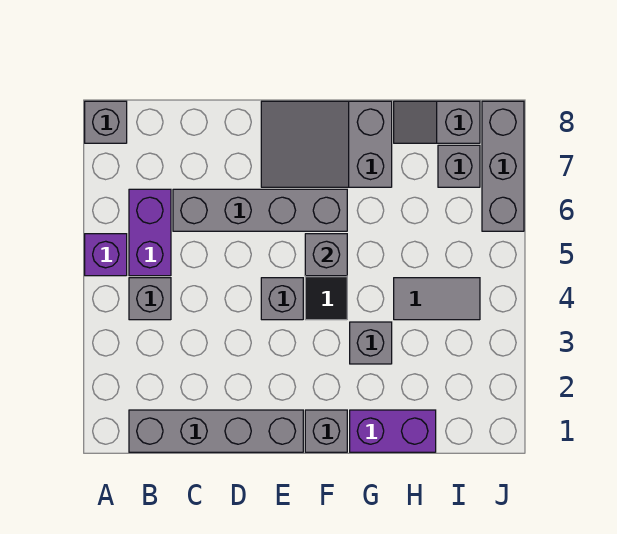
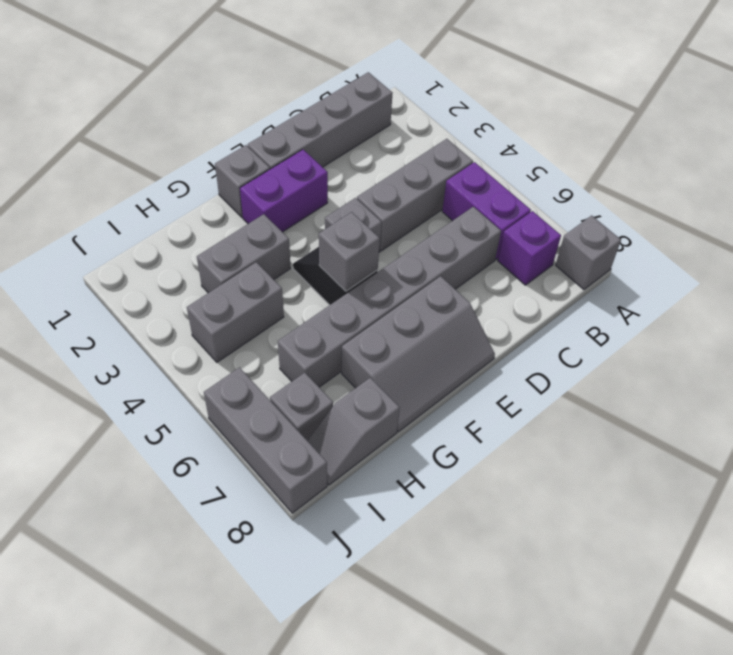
purple 1x1 brick [85,234,127,276] -> purple 1x1 brick moved to [498,211,561,285]
grey 1x1 brick [129,278,171,320] -> grey 1x3 brick [357,139,473,251]
grey 1x4 brick [173,189,347,231] -> grey 1x6 brick [278,207,501,387]
grey 2x3 slope [261,101,392,187] -> grey 2x3 slope turned to [342,276,495,432]
purple 1x2 brick [350,410,436,452] -> purple 1x2 brick moved to [240,150,328,232]
grey 1x1 brick [350,322,392,364] -> grey 1x2 brick [197,214,290,293]
grey 1x2 tile [394,278,480,320] -> grey 1x2 brick [187,262,284,362]
grey 1x2 slope [394,101,480,143] -> grey 1x2 slope turned to [308,378,400,485]

